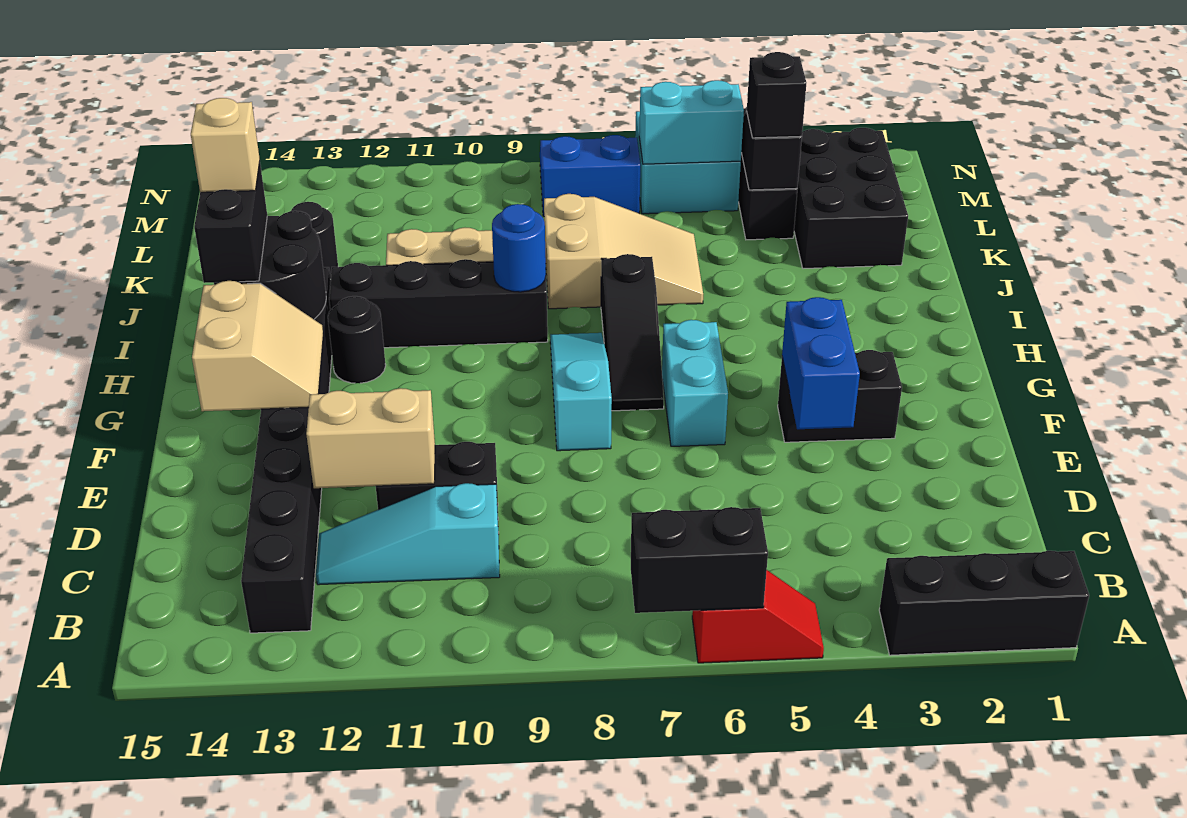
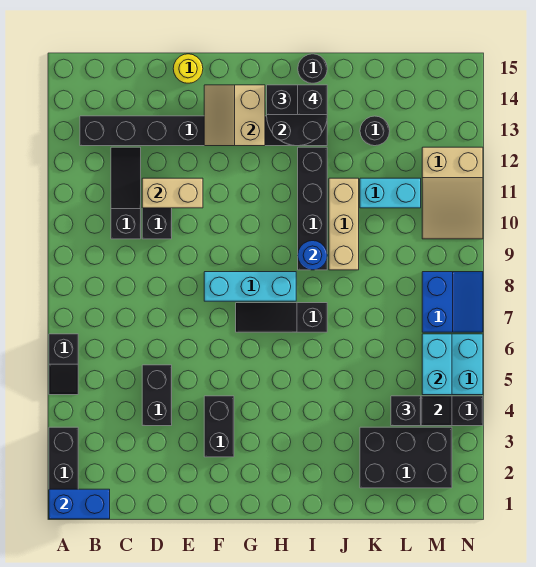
red 1x2 slope [692,570,824,663] -> black 1x2 slope [49,334,78,395]
black 1x2 brick [631,507,768,613] -> black 1x2 brick moved to [142,365,172,426]
cyan 1x3 slope [316,483,500,585] -> black 1x3 slope [111,147,141,239]
tan 1x2 brick [306,388,435,488] -> tan 1x2 brick turned to [142,178,203,208]
blue 1x2 brick [782,297,860,429] -> blue 1x2 brick moved to [49,489,110,519]
none -> yellow 1x1 round brick [173,54,203,83]
cyan 1x2 brick [662,320,728,446] -> cyan 1x2 brick moved to [360,178,421,208]
cyan 1x3 slope [550,333,612,451] -> cyan 1x3 brick [204,272,296,301]
tan 2x2 slope [192,281,323,411] -> tan 2x2 slope turned to [204,85,265,146]
black 1x1 round brick [328,296,386,383] -> black 1x1 round brick moved to [298,54,327,83]
tan 1x1 brick [191,98,260,192] -> black 1x1 brick [298,85,327,115]
tan 2x3 slope [544,194,703,309] -> tan 2x3 slope moved to [422,147,483,239]

